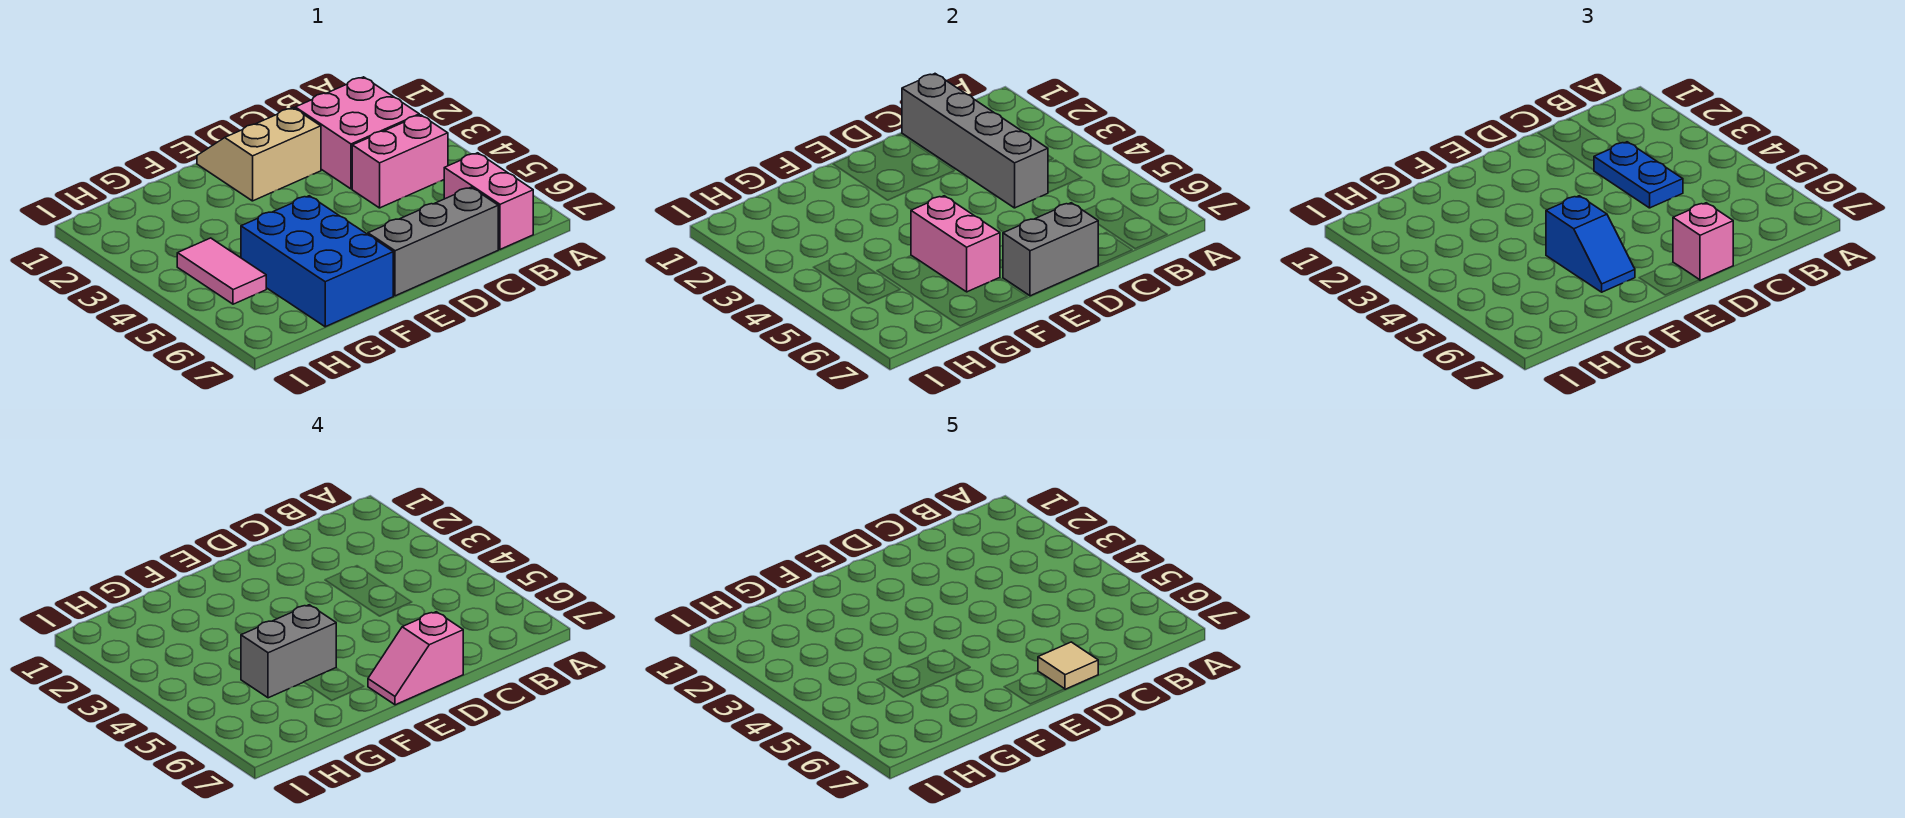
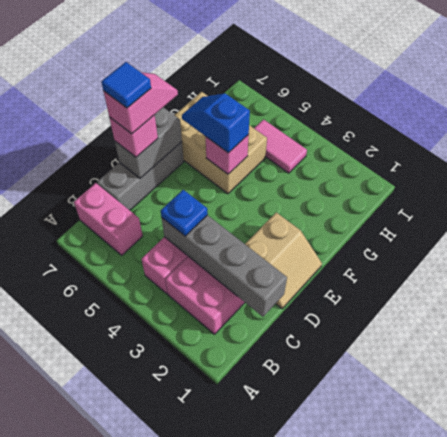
blue 1x2 plate [1594,142,1683,208] -> blue 1x1 plate [161,190,208,236]
tan 1x1 tile [1038,642,1098,689] -> blue 1x1 tile [101,62,151,108]
blue 2x3 brick [241,196,393,327] -> tan 2x3 brick [175,92,267,194]
pink 1x2 brick [911,196,1000,292] -> pink 1x1 brick [206,135,249,174]
grey 1x2 brick [241,605,336,698] -> none

